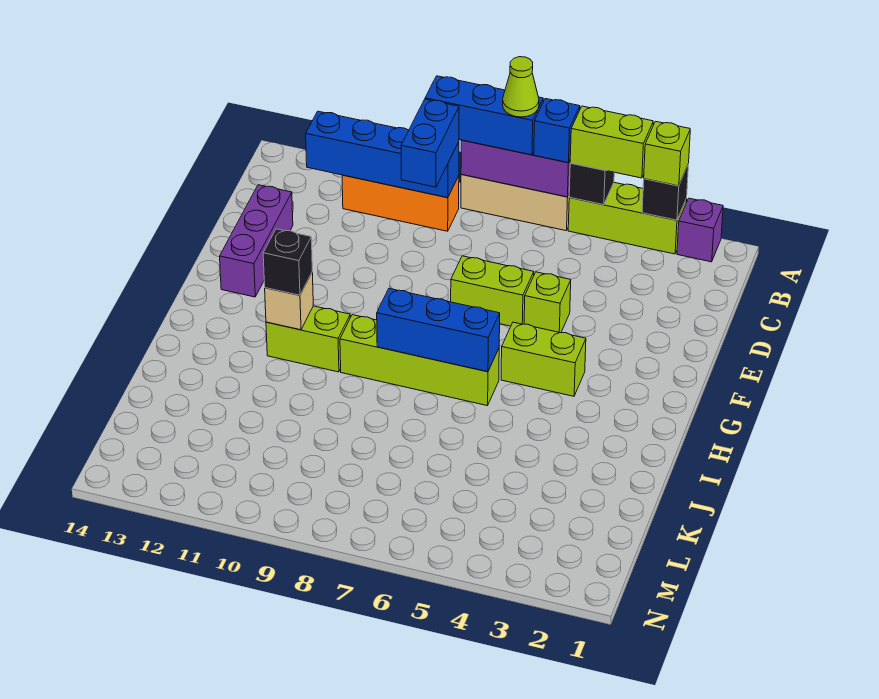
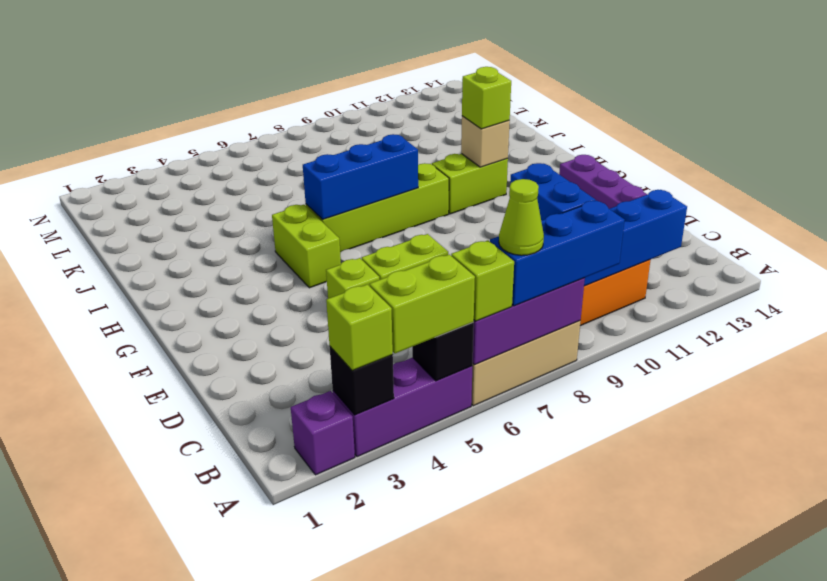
lime 1x3 brick [568,183,687,254] -> purple 1x3 brick [333,358,472,457]
blue 1x1 brick [534,99,580,163] -> lime 1x1 brick [451,240,514,321]
lime 1x2 brick [501,322,586,396] -> lime 1x2 brick turned to [272,205,341,288]
black 1x1 brick [263,229,312,295] -> lime 1x1 brick [462,67,511,129]

